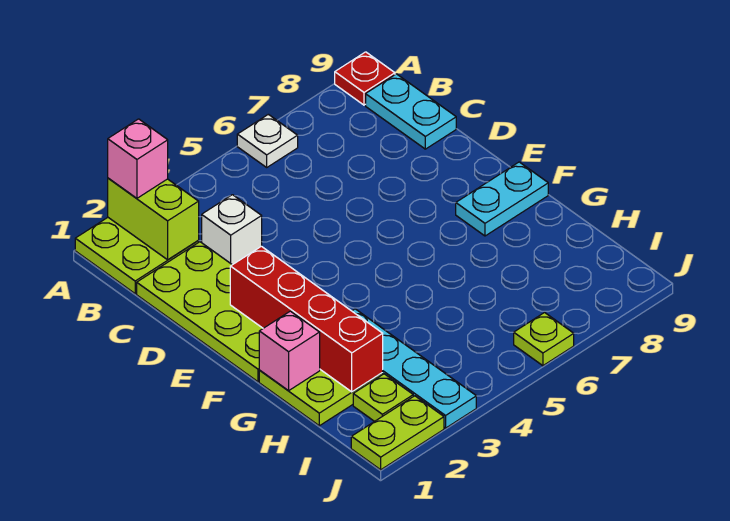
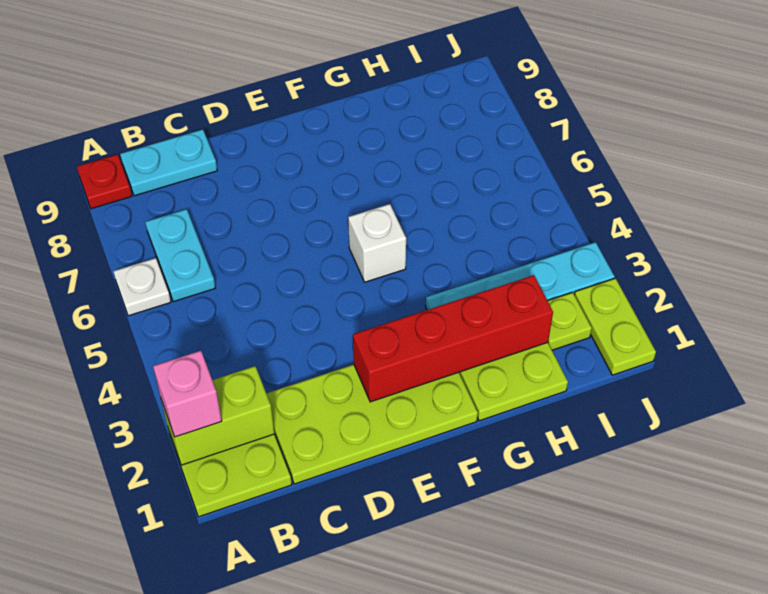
white 1x1 brick [202,195,262,265] -> white 1x1 brick moved to [348,204,406,282]
cyan 1x2 plate [456,162,548,236] -> cyan 1x2 plate moved to [145,209,215,302]
pink 1x1 brick [259,311,320,391] -> none
lime 1x1 plate [514,313,574,366] -> none

